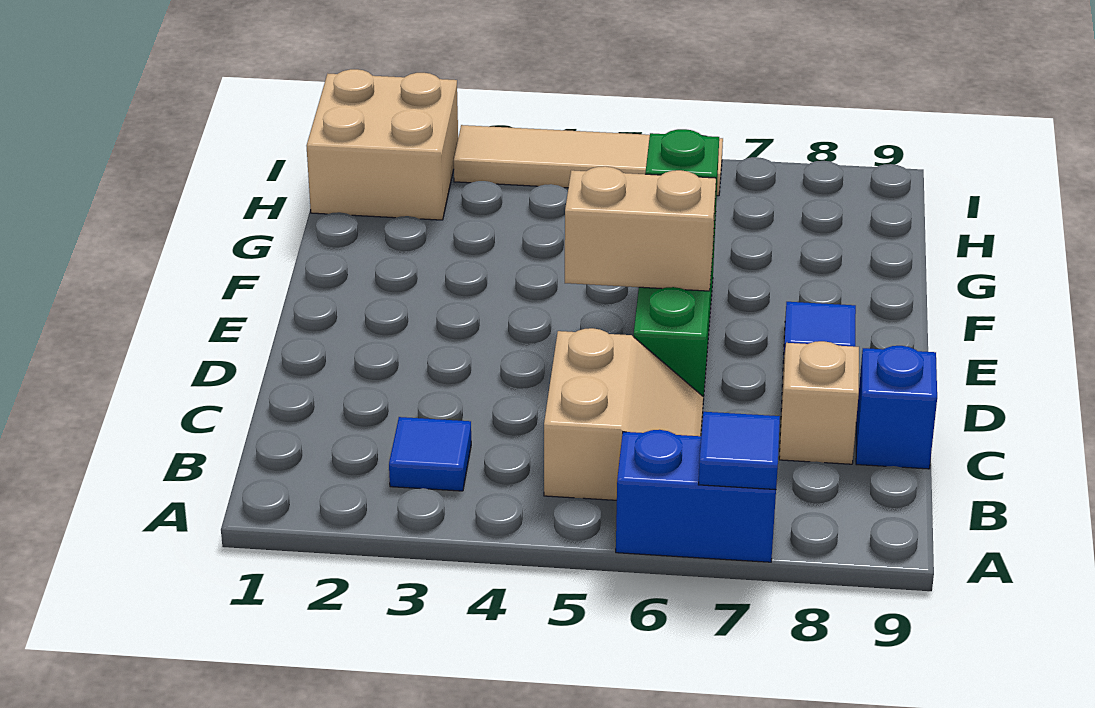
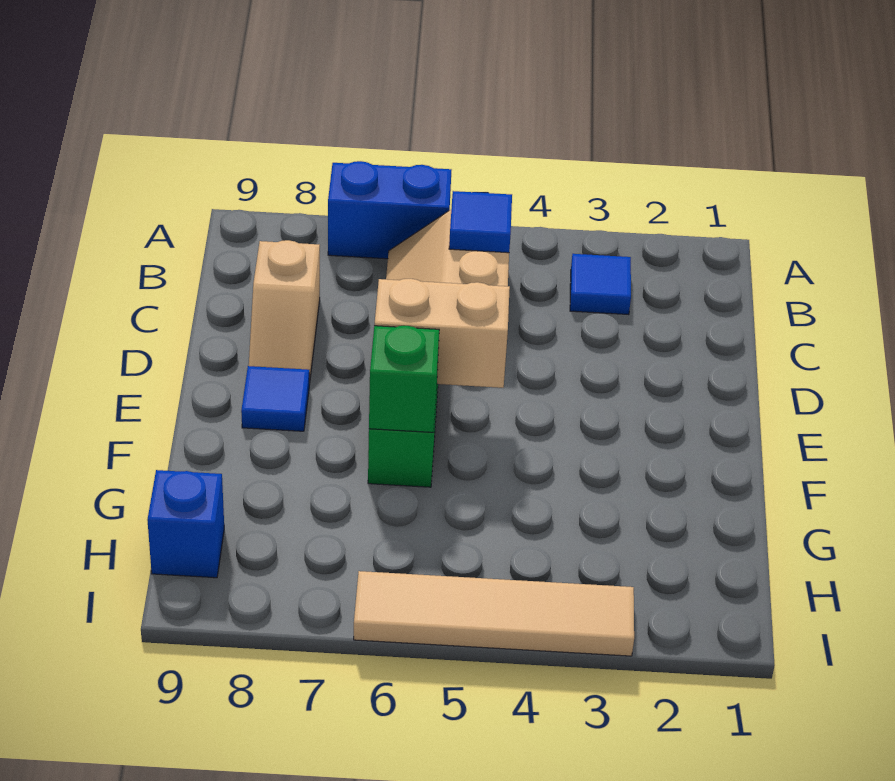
blue 1x1 tile [698,412,780,490] -> blue 1x1 tile moved to [449,191,512,253]
blue 1x1 brick [856,346,937,469] -> blue 1x1 brick moved to [147,470,224,578]
tan 2x2 brick [307,69,458,220] -> none

